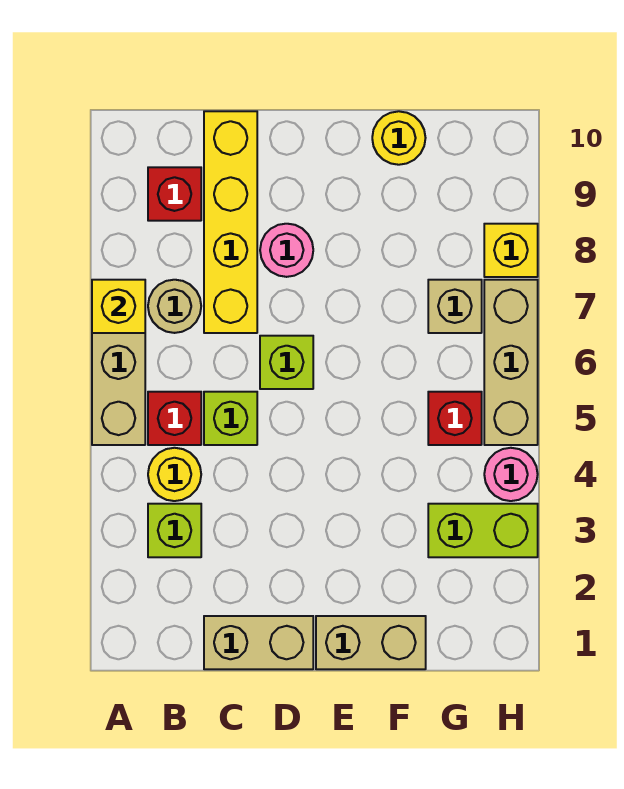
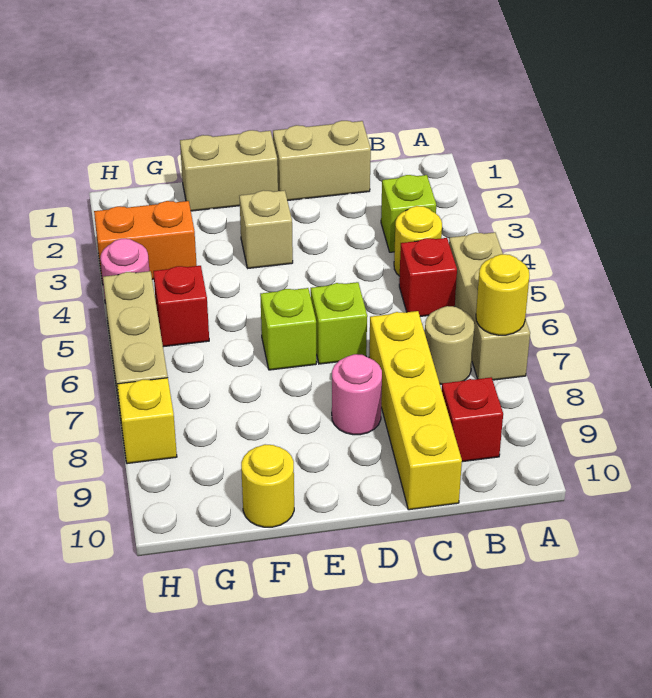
yellow 1x1 brick [92,280,145,333] -> yellow 1x1 round brick [476,254,529,335]
lime 1x1 brick [204,392,257,445] -> lime 1x1 brick moved to [260,288,316,370]
lime 1x2 brick [428,504,538,557] -> orange 1x2 brick [94,201,197,284]
tan 1x1 brick [428,280,482,333] -> tan 1x1 brick moved to [239,190,293,268]

